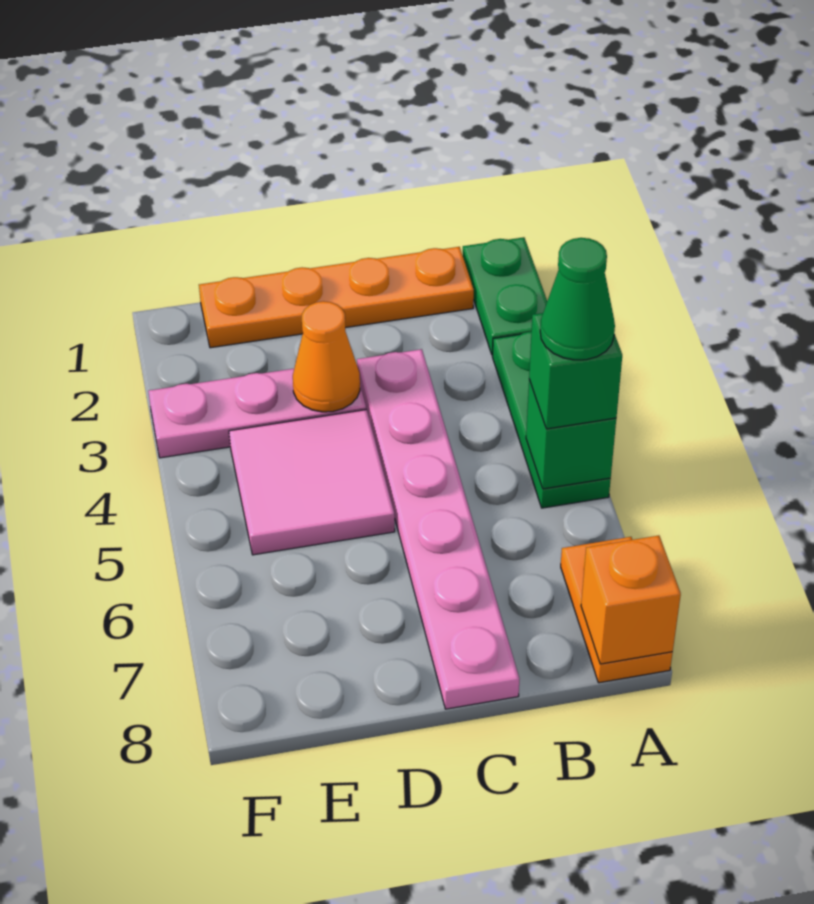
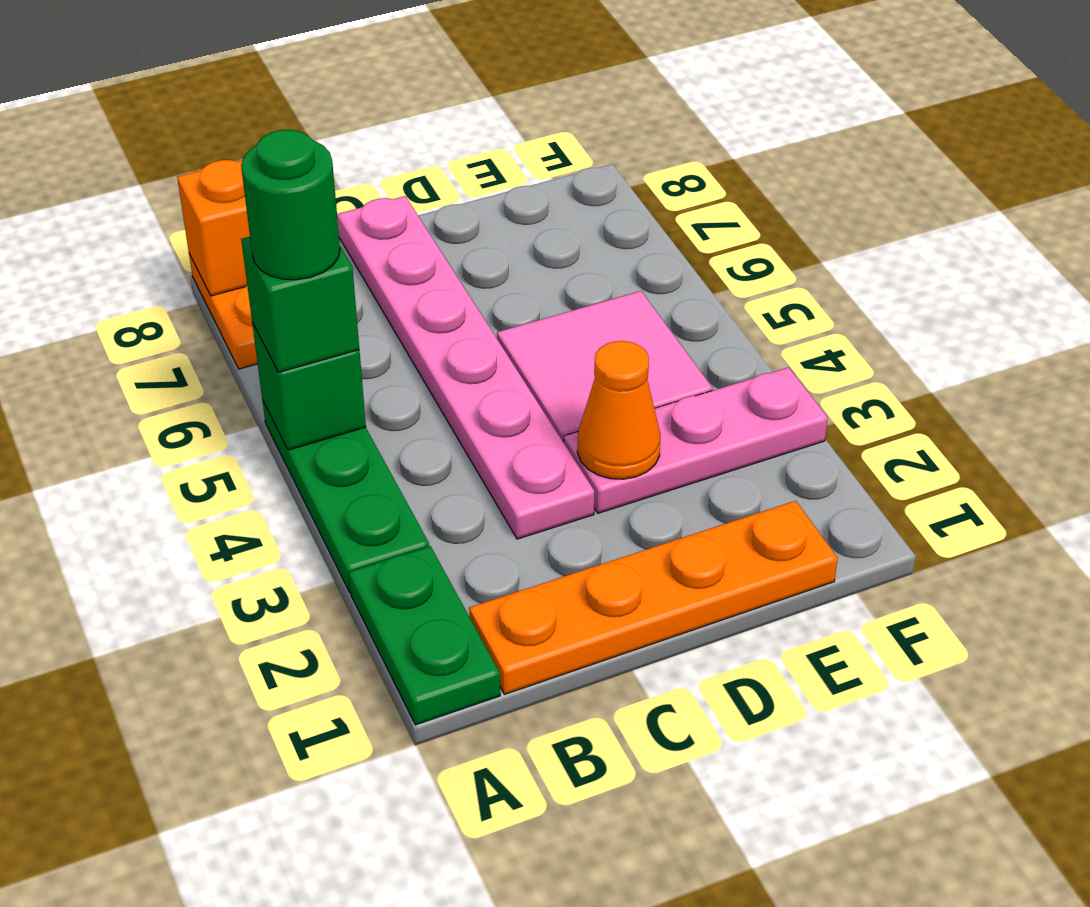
green 1x1 cone [540,238,615,360] -> green 1x1 round brick [241,130,340,280]

